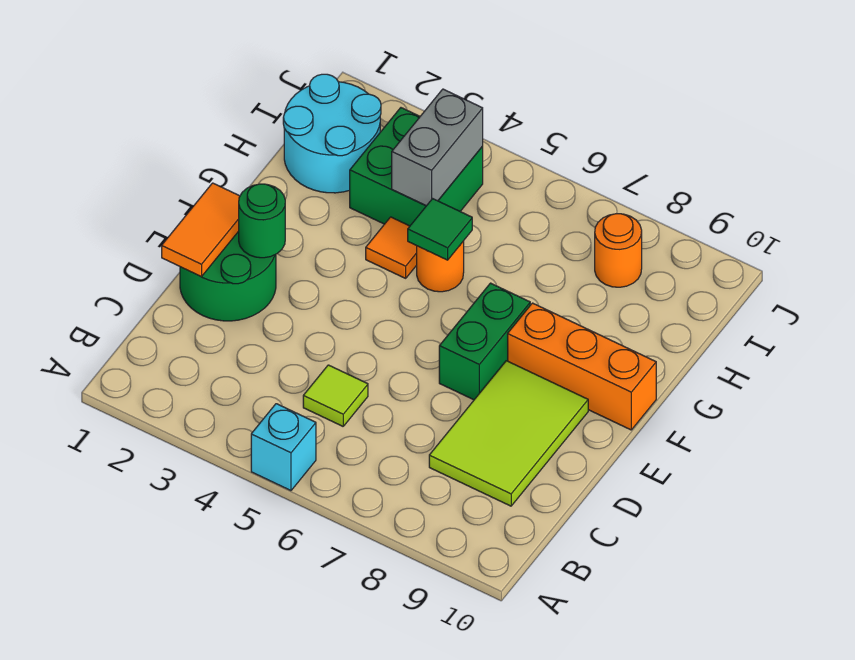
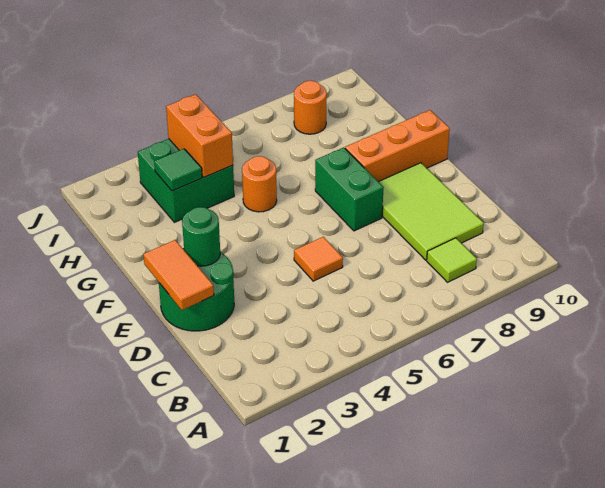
cyan 1x1 brick [251,404,316,491] -> none
lime 1x1 tile [303,365,368,426] -> lime 1x1 tile moved to [427,238,477,282]
orange 1x1 tile [366,217,417,278] -> orange 1x1 tile moved to [294,237,343,281]
green 1x1 tile [408,199,472,260] -> green 1x1 tile moved to [154,149,202,191]
cyan 2x2 round brick [283,74,381,193] -> none
grey 1x2 brick [392,89,483,206] -> orange 1x2 brick [166,94,233,177]

